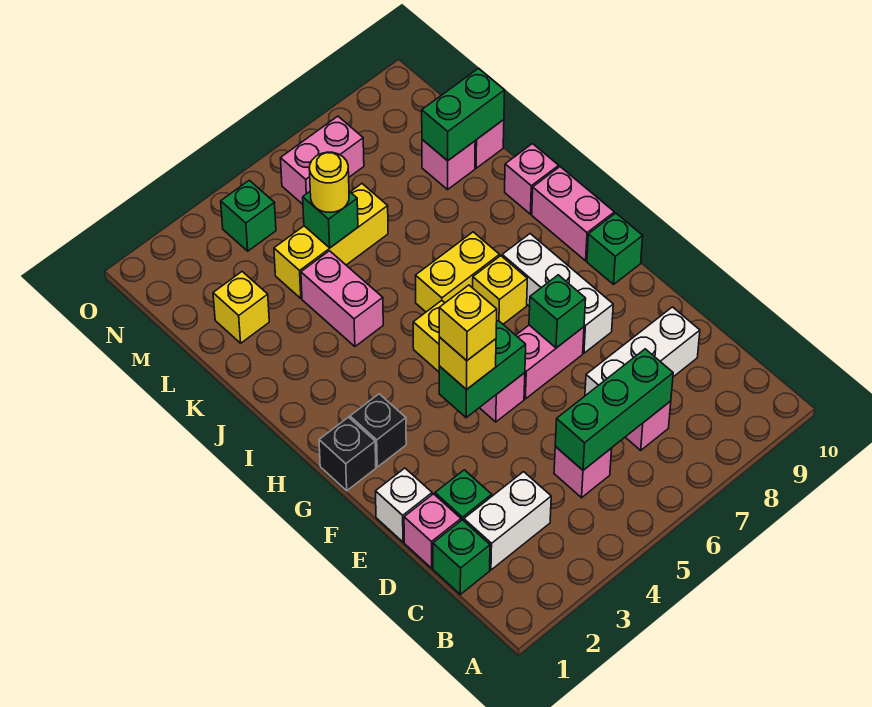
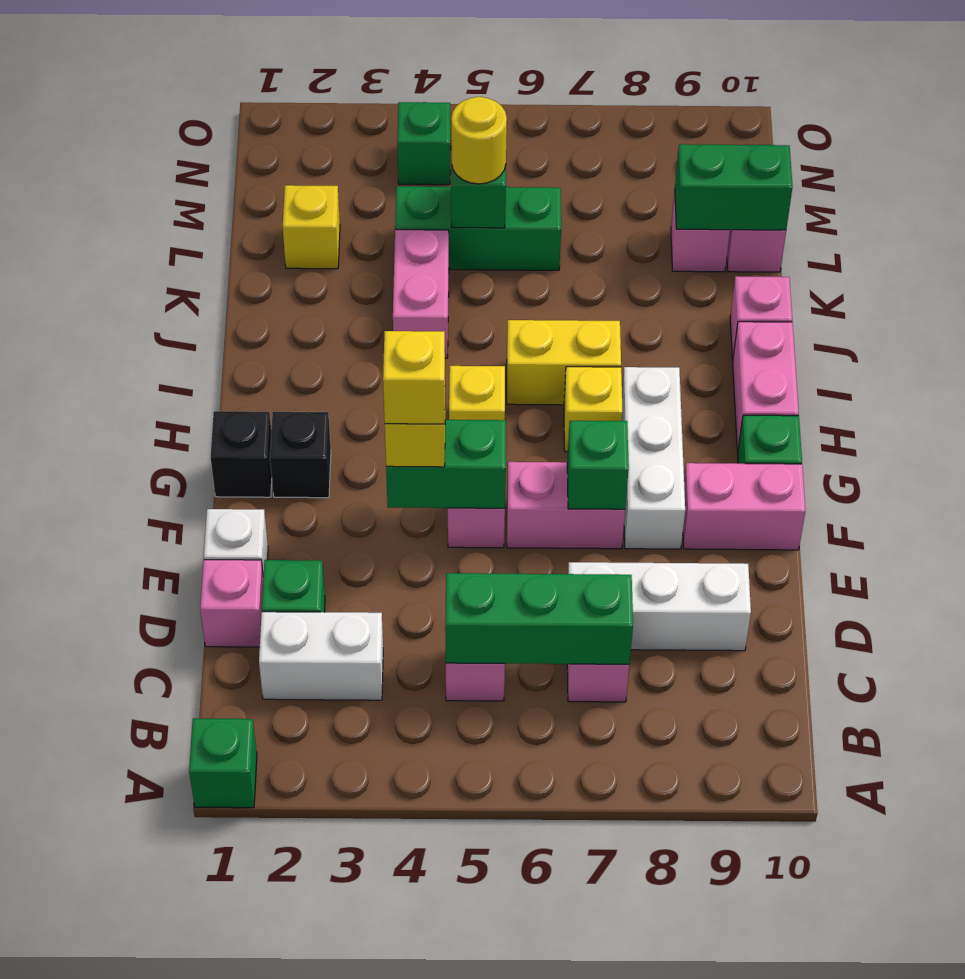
green 1x1 brick [433,520,490,594] -> green 1x1 brick moved to [189,718,257,808]
yellow 1x3 brick [274,184,388,298] -> green 1x3 brick [395,186,561,270]
pink 1x2 brick [281,116,364,204] -> pink 1x2 brick moved to [683,463,805,550]

